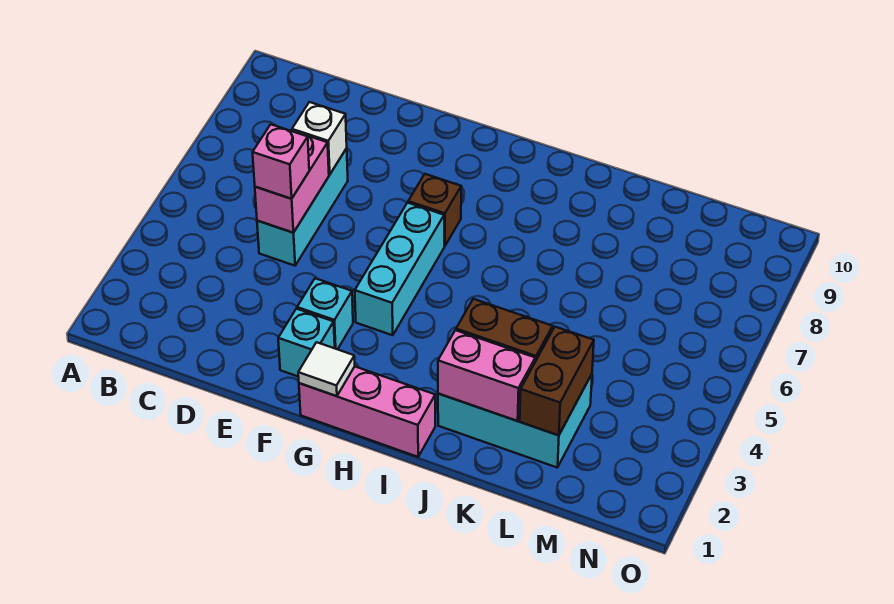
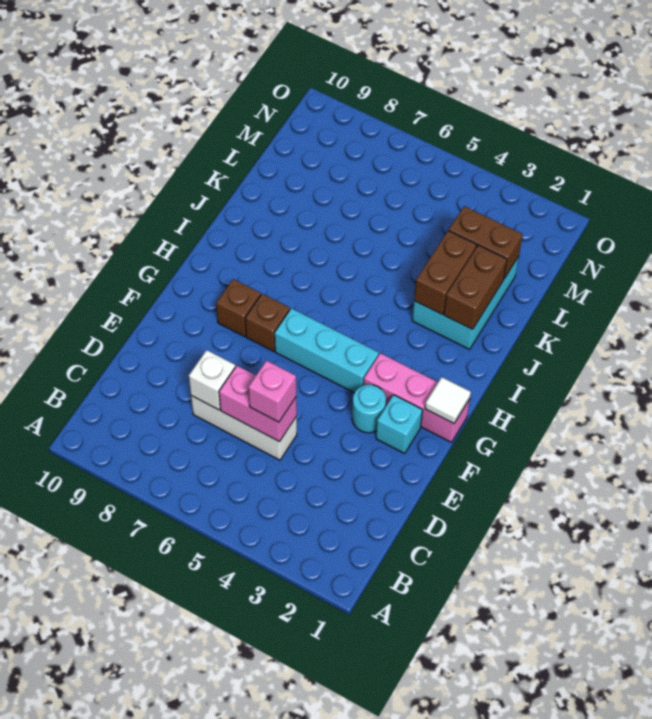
cyan 1x3 brick [257,149,348,266] -> white 1x3 brick [191,396,297,460]
cyan 1x1 brick [297,278,353,349] -> cyan 1x1 round brick [352,385,386,433]
pink 1x3 brick [299,367,435,457] -> pink 1x3 brick turned to [364,353,470,442]
none -> brown 1x1 brick [216,279,261,337]
pink 1x2 brick [438,330,535,421] -> brown 1x2 brick [444,245,507,329]

